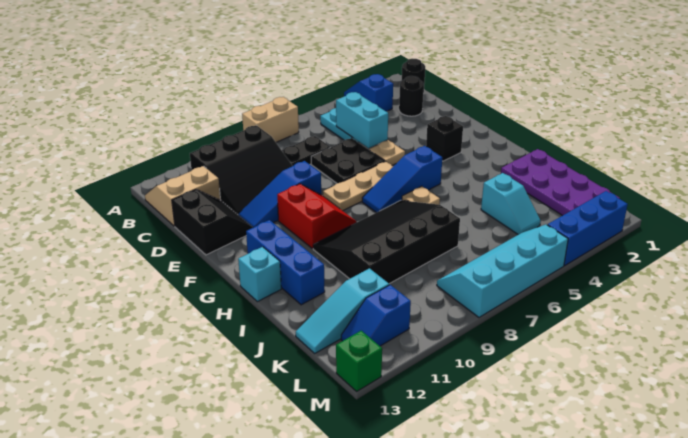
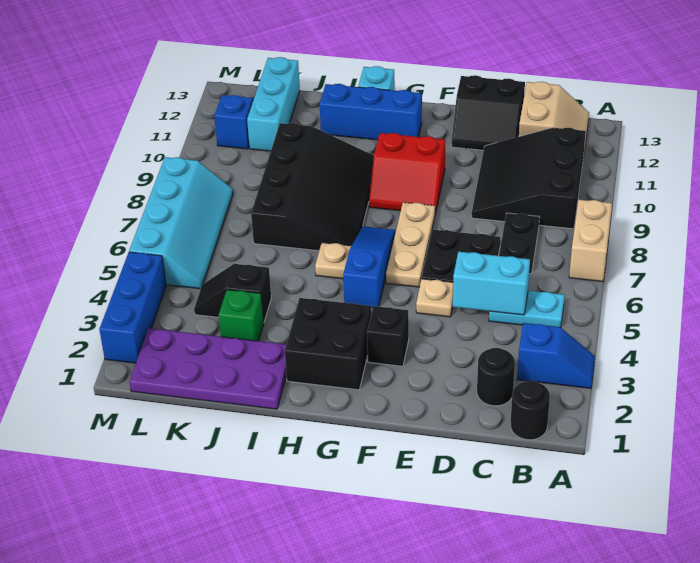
blue 1x3 slope [238,161,321,228] -> none
none -> black 2x2 brick [285,298,371,390]
cyan 1x2 slope [481,173,541,235] -> black 1x2 slope [194,264,271,321]
cyan 1x3 slope [296,268,389,353] -> cyan 1x3 brick [247,57,300,151]
green 1x1 brick [336,331,382,391] -> green 1x1 brick moved to [219,290,264,341]

